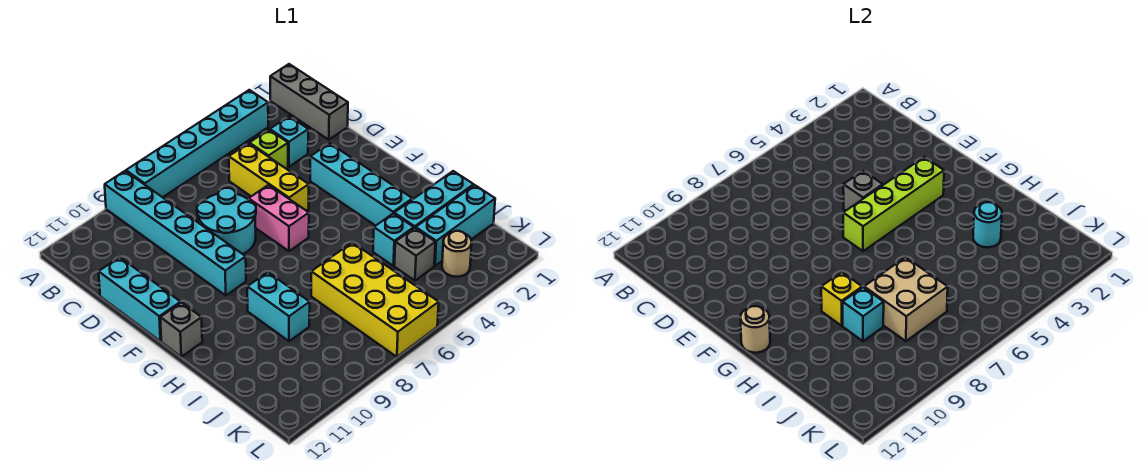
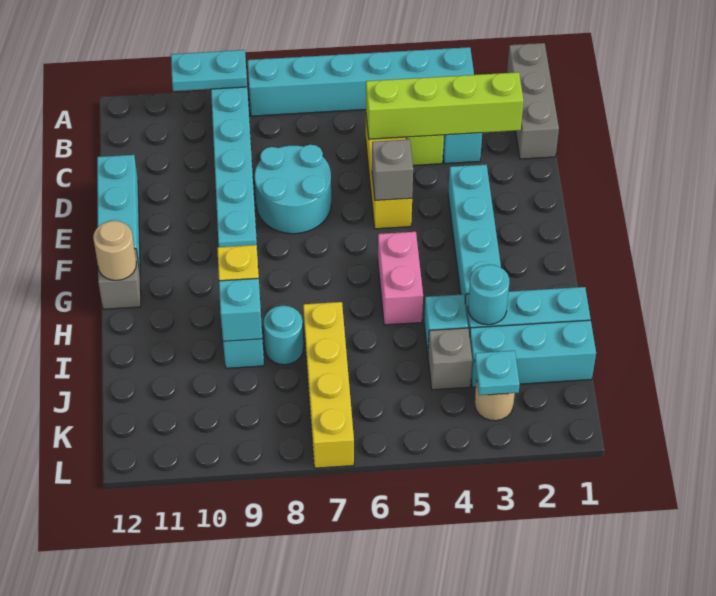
none -> cyan 1x2 plate [171,50,247,91]
pink 1x2 brick [248,185,309,251] -> pink 1x2 brick moved to [378,232,423,325]
lime 1x4 brick [843,157,944,251] -> lime 1x4 brick moved to [366,72,523,139]
yellow 2x4 brick [311,243,439,357] -> yellow 1x4 brick [303,302,354,468]
tan 2x2 brick [864,257,948,341] -> none
none -> cyan 1x1 round brick [263,306,303,365]
none -> cyan 1x1 plate [474,351,520,395]

